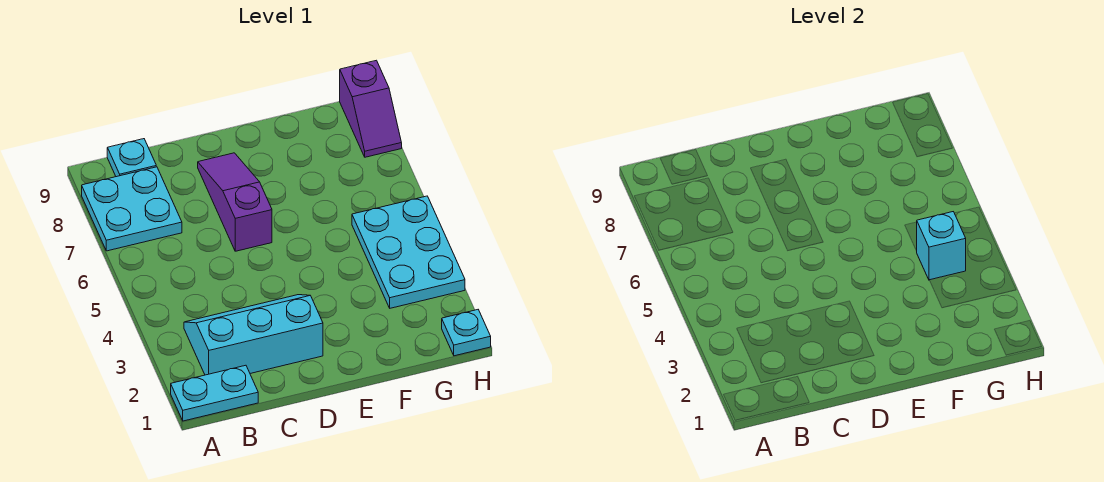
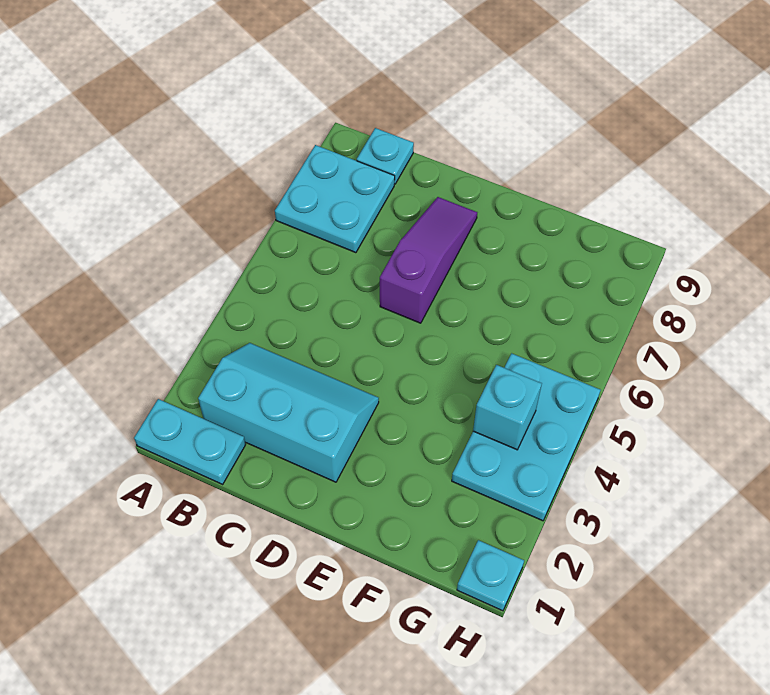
purple 1x2 slope [340,60,402,157] -> none

